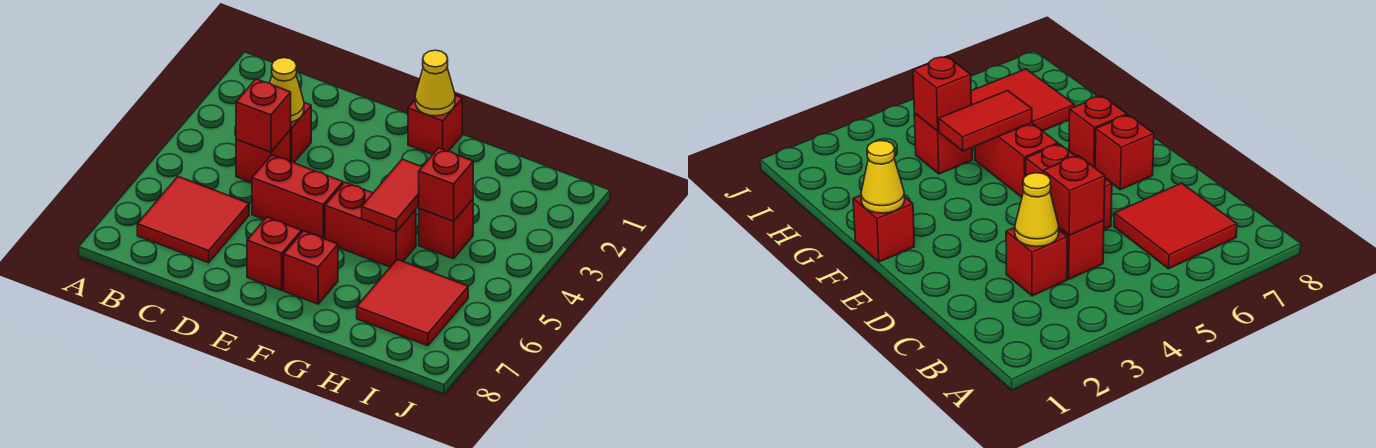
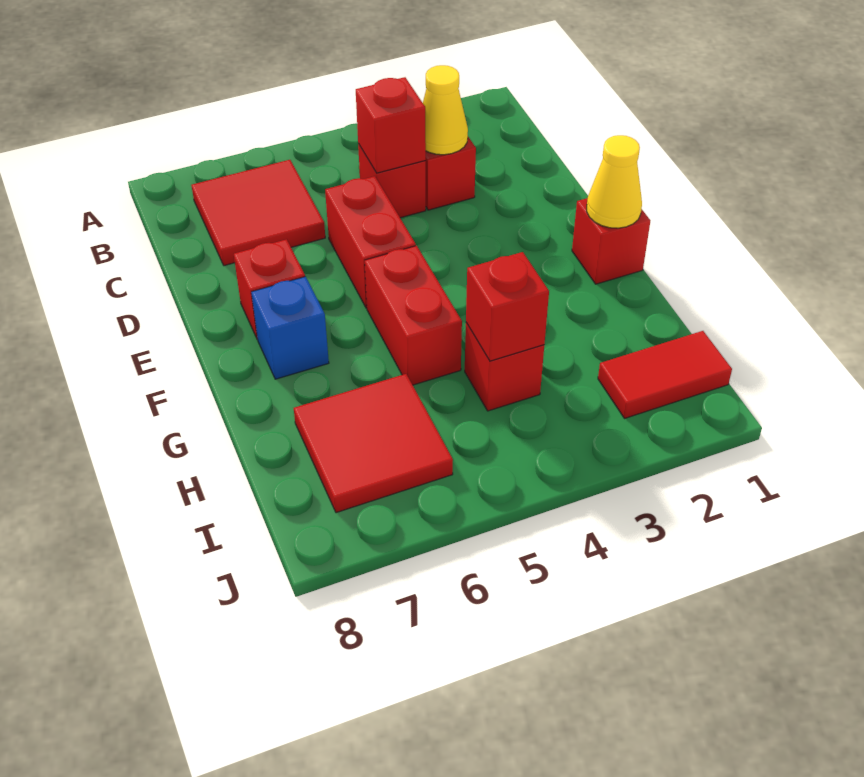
red 1x1 brick [284,231,338,304] -> blue 1x1 brick [251,277,329,379]
red 1x2 tile [362,159,422,232] -> red 1x2 tile moved to [598,331,732,418]

